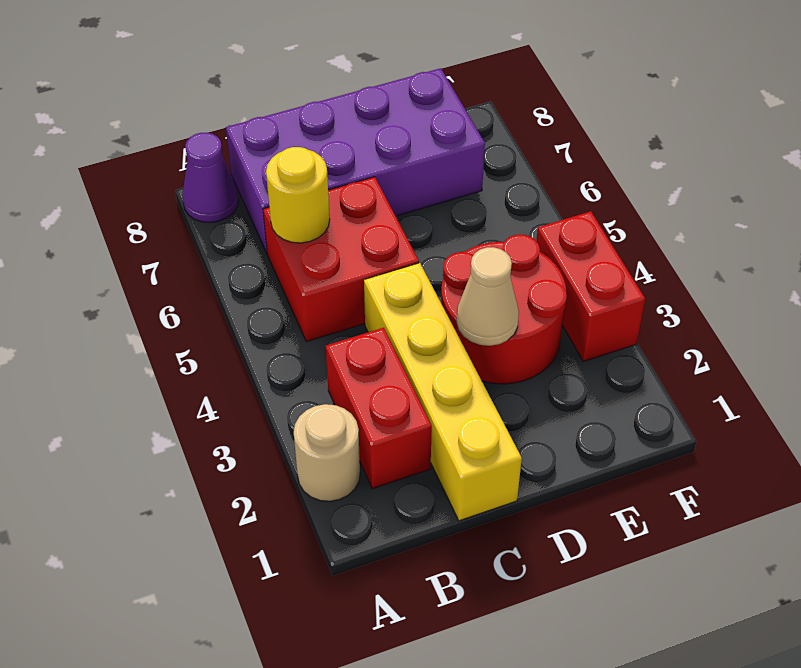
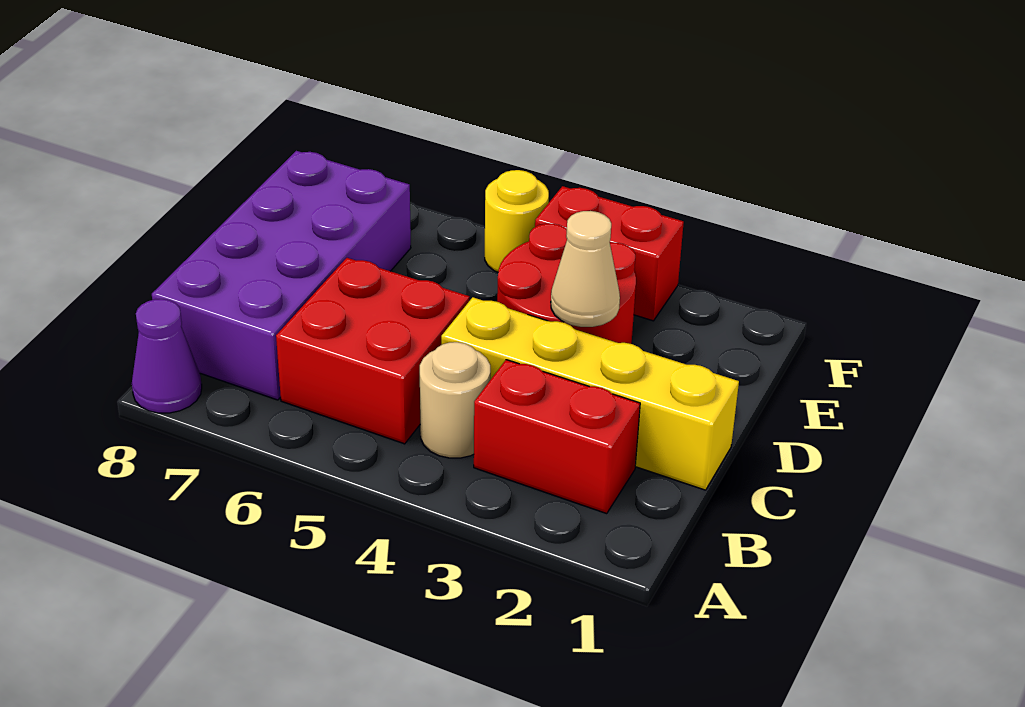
tan 1x1 round brick [294,404,360,501] -> tan 1x1 round brick moved to [420,342,490,458]
yellow 1x1 round brick [266,147,330,243] -> yellow 1x1 round brick moved to [485,170,549,272]

